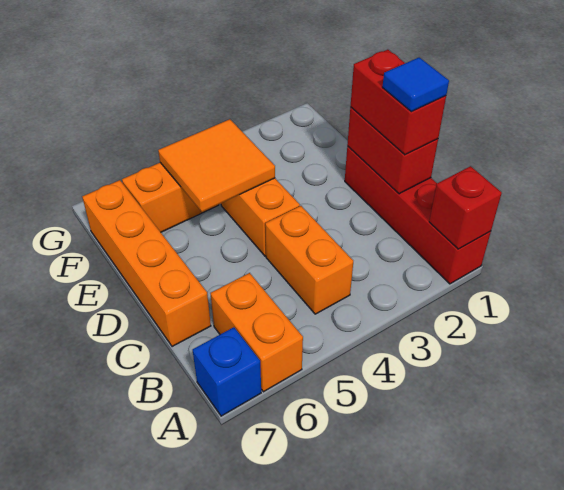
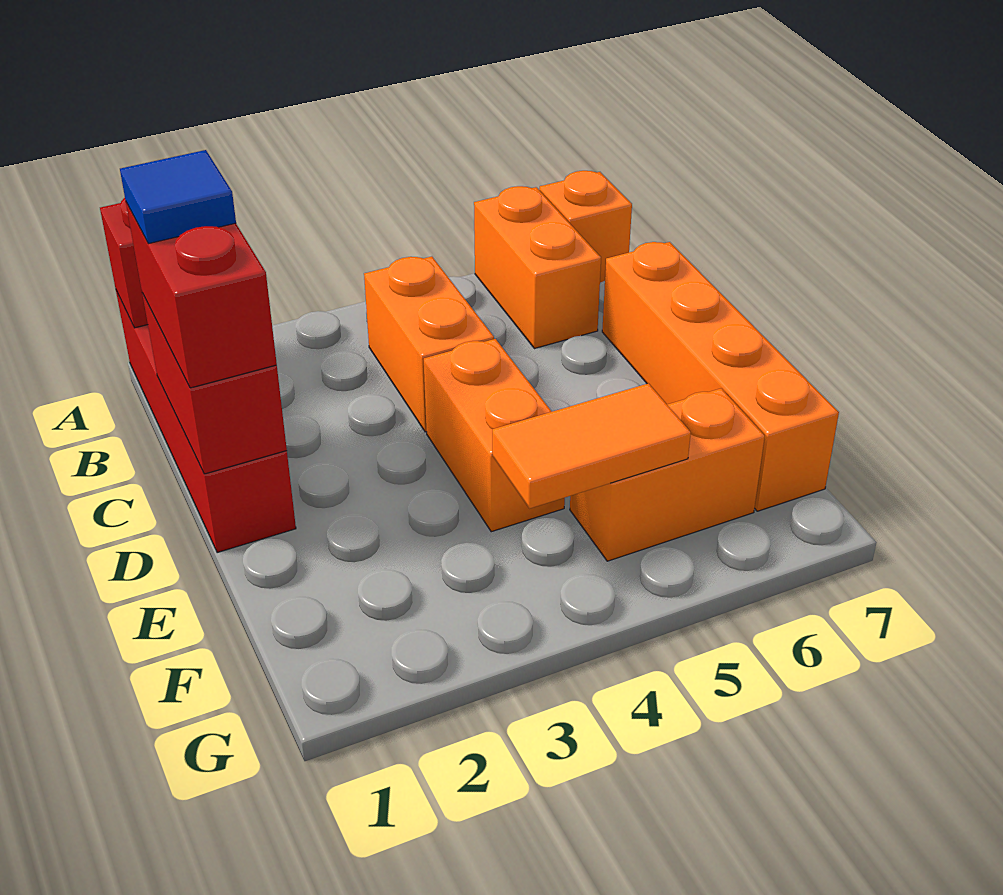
blue 1x1 brick [193,327,261,416] -> orange 1x1 brick [539,171,632,283]
orange 2x2 tile [158,119,275,212] -> orange 1x2 tile [492,383,691,509]

